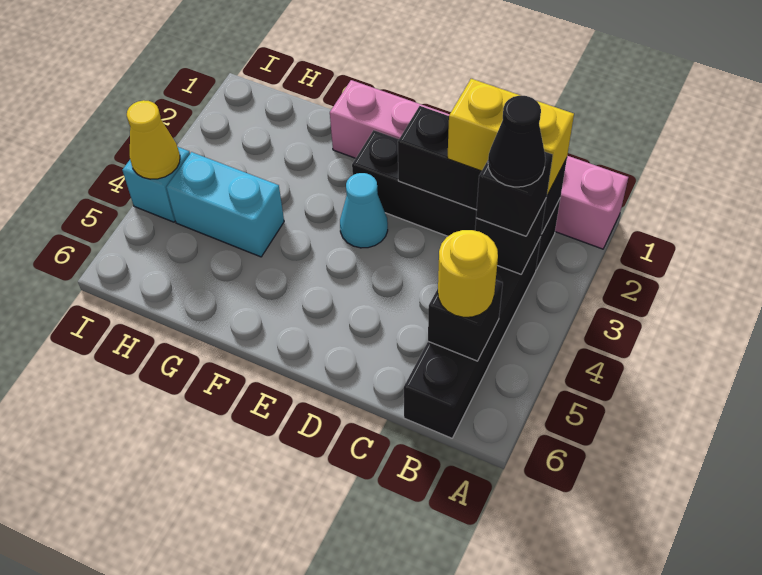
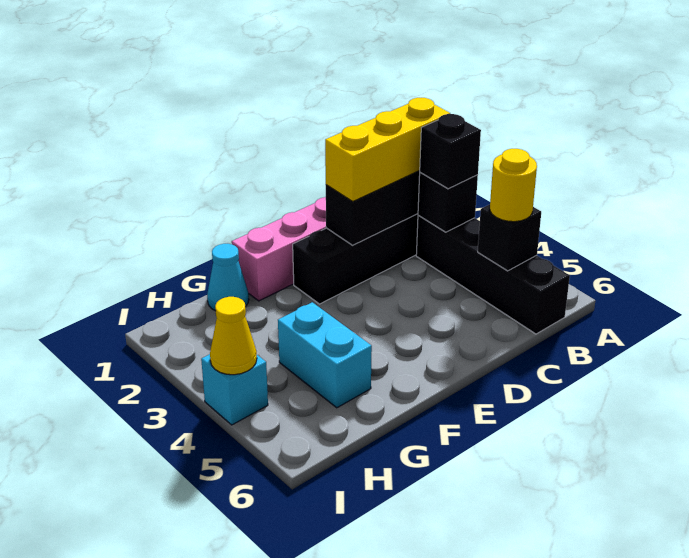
yellow 1x2 brick [447,79,574,195] -> yellow 1x3 brick [325,98,450,202]
black 1x1 cone [488,96,545,187] -> none
cyan 1x1 cone [340,173,388,248] -> cyan 1x1 cone moved to [207,244,249,311]
cyan 1x2 brick [166,152,284,257] -> cyan 1x2 brick turned to [278,302,372,408]

